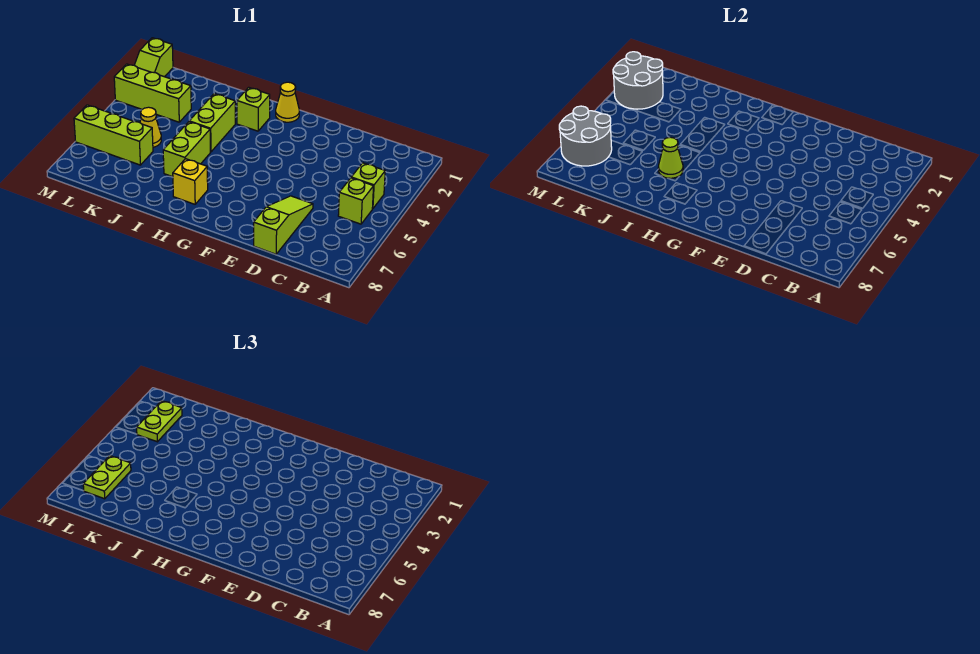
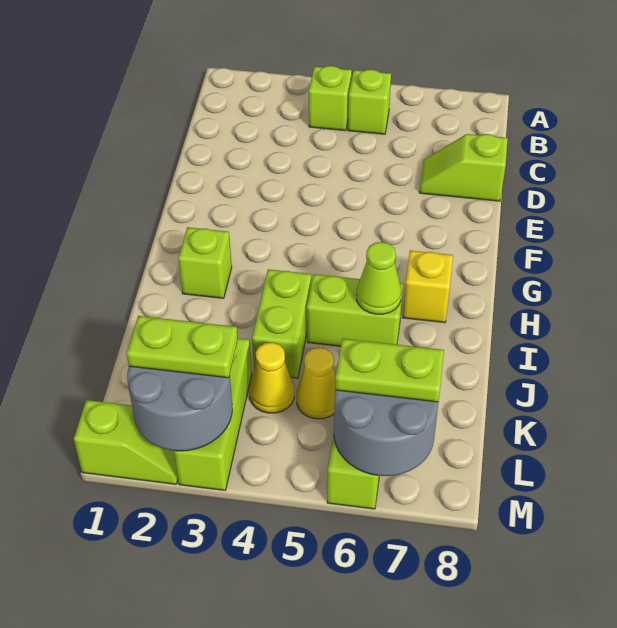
lime 1x3 slope [254,196,313,254] -> lime 1x2 slope [419,134,508,201]
yellow 1x1 cone [276,82,299,122] -> yellow 1x1 cone moved to [249,342,294,413]
lime 1x2 brick [189,94,235,152] -> lime 1x2 brick turned to [252,269,311,378]

